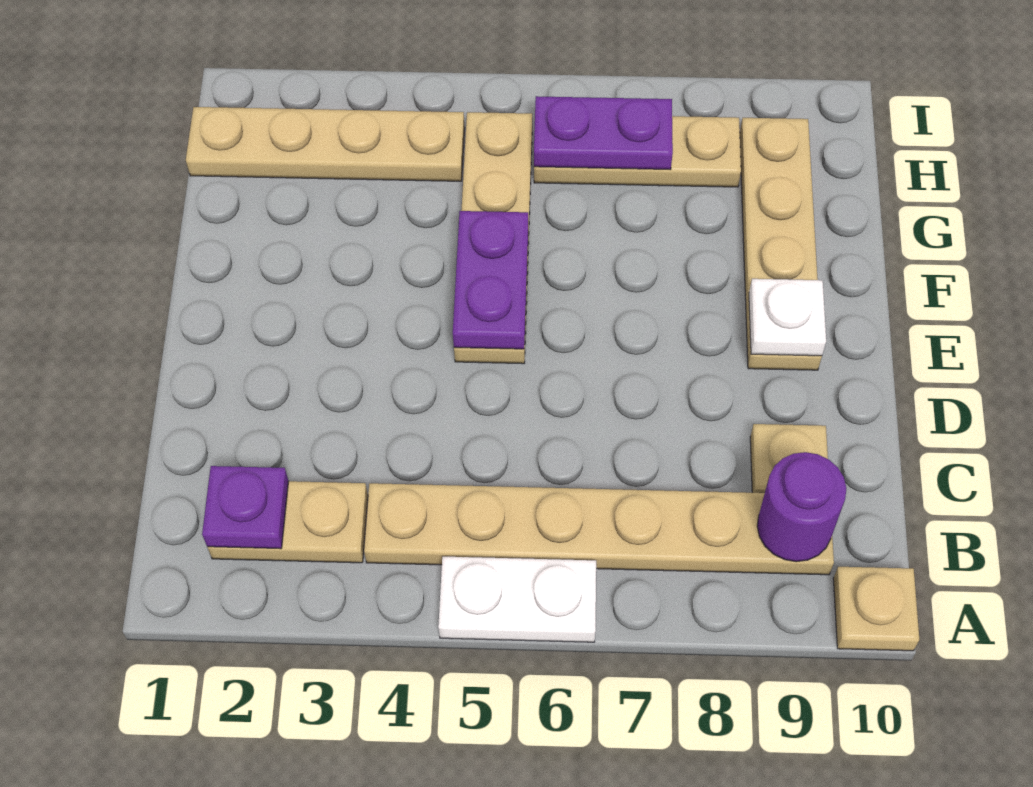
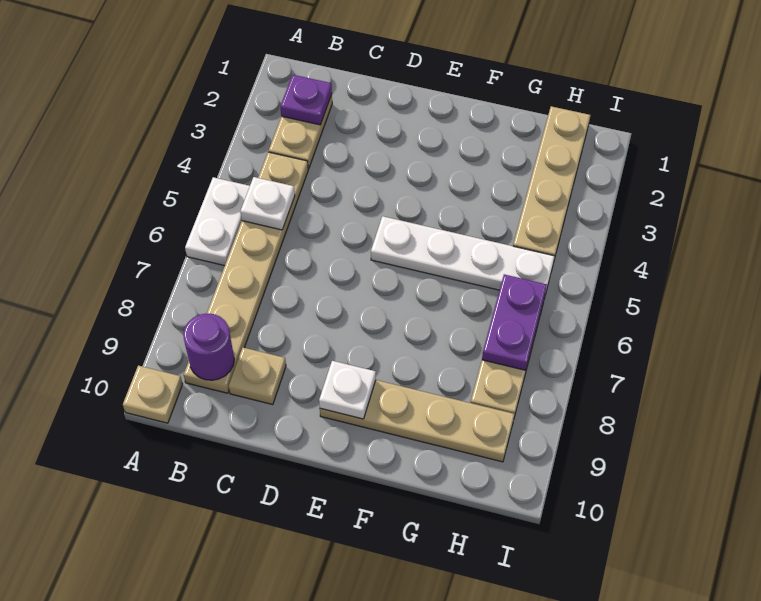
none -> white 1x1 plate [240,177,295,230]
tan 1x4 plate [454,112,532,364] -> white 1x4 plate [371,216,555,298]
purple 1x2 plate [453,211,528,349] -> none

